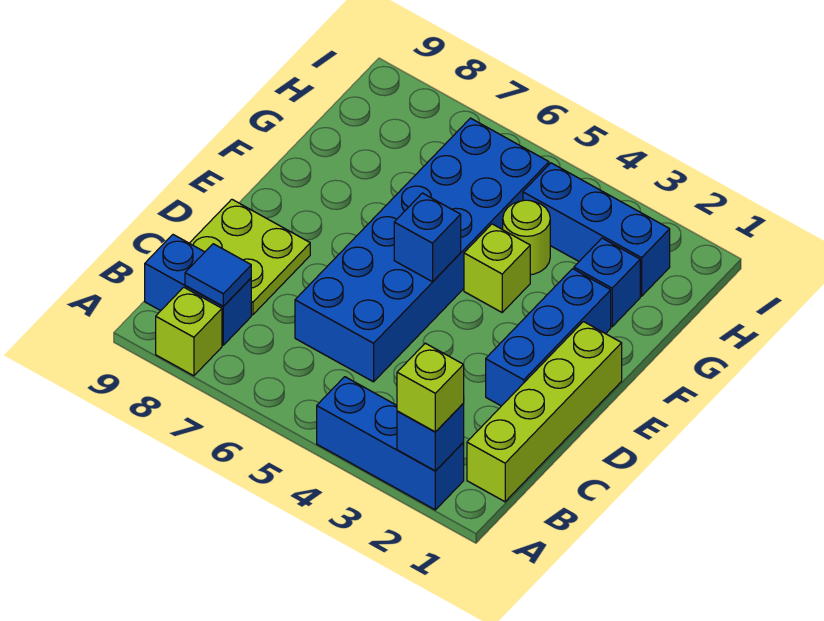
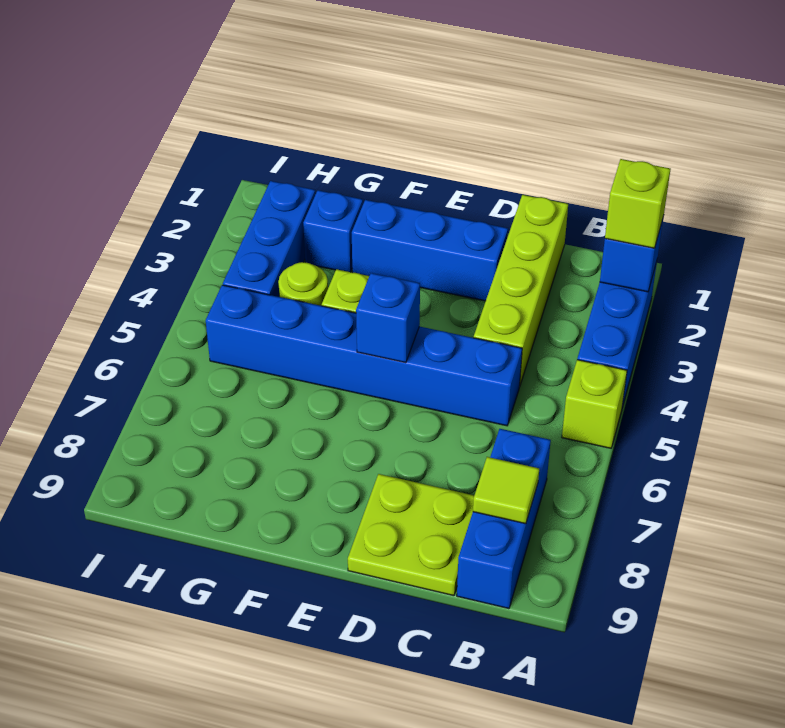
lime 1x1 brick [156,287,222,376] -> lime 1x1 brick moved to [562,360,627,448]
lime 1x4 brick [467,322,622,502] -> lime 1x4 brick turned to [474,195,568,387]
blue 1x2 brick [145,235,251,345] -> blue 1x3 brick [457,429,551,609]
blue 1x1 tile [185,244,251,306] -> lime 1x1 tile [473,457,539,524]
blue 2x6 brick [295,118,549,382] -> blue 1x6 brick [206,285,522,426]

